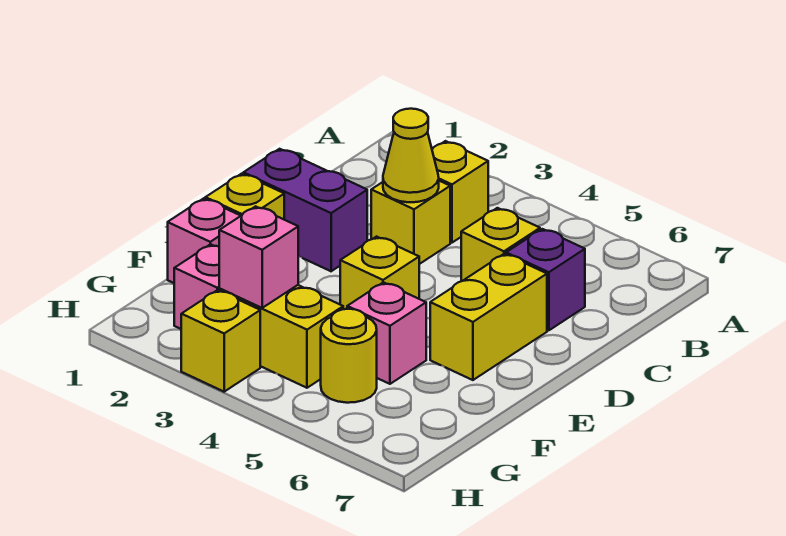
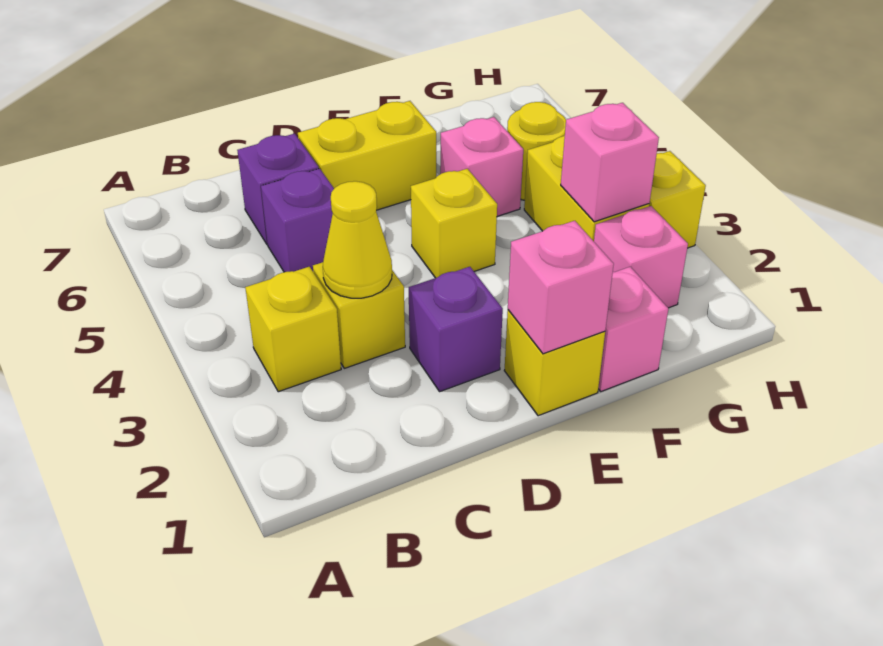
yellow 1x1 brick [461,208,540,281] -> purple 1x1 brick [261,169,334,272]
purple 1x2 brick [243,149,367,271] -> purple 1x1 brick [409,267,503,391]
none -> pink 1x1 brick [508,221,614,354]

